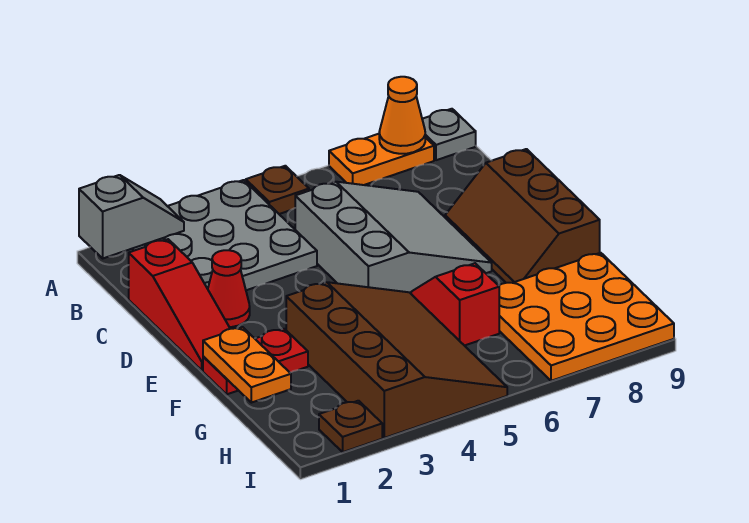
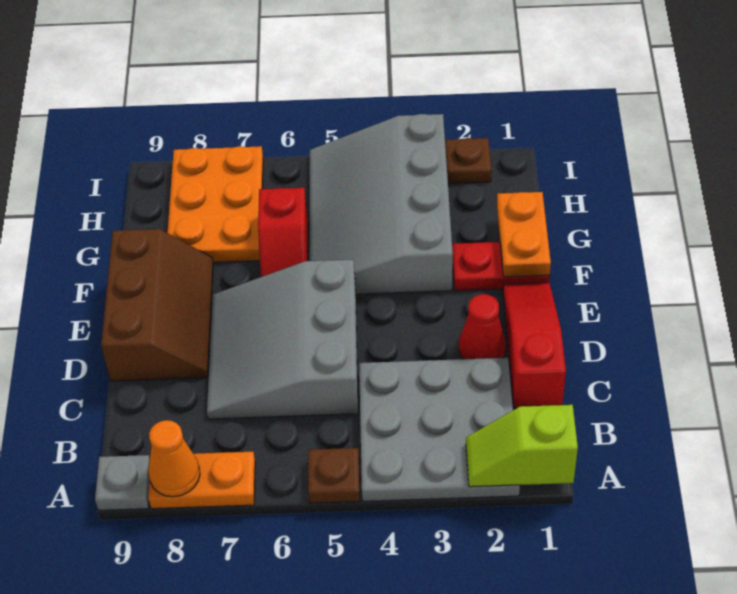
grey 1x2 slope [79,175,184,258] -> lime 1x2 slope [466,405,578,487]
brown 3x4 slope [286,282,507,438] -> grey 3x4 slope [309,114,453,294]
orange 3x3 plate [499,253,674,381] -> orange 2x3 plate [168,146,263,262]

